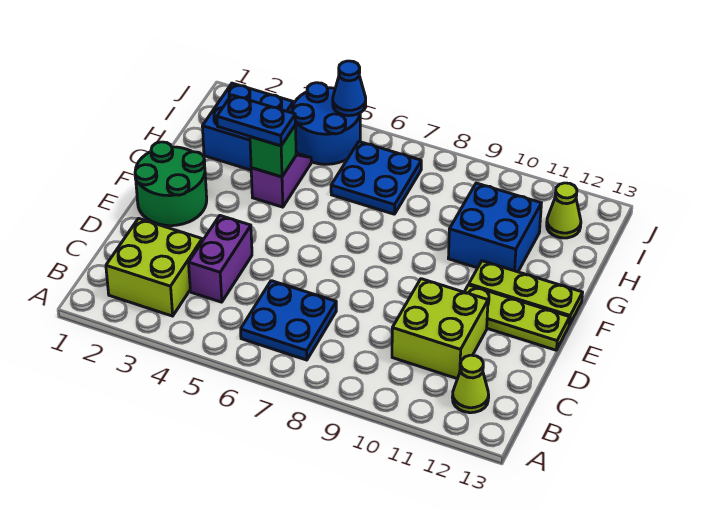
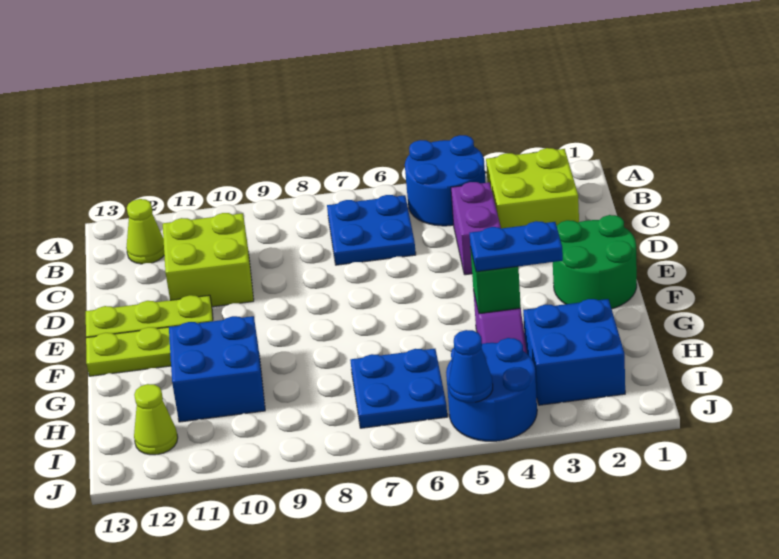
none -> blue 2x2 round brick [405,135,486,226]

